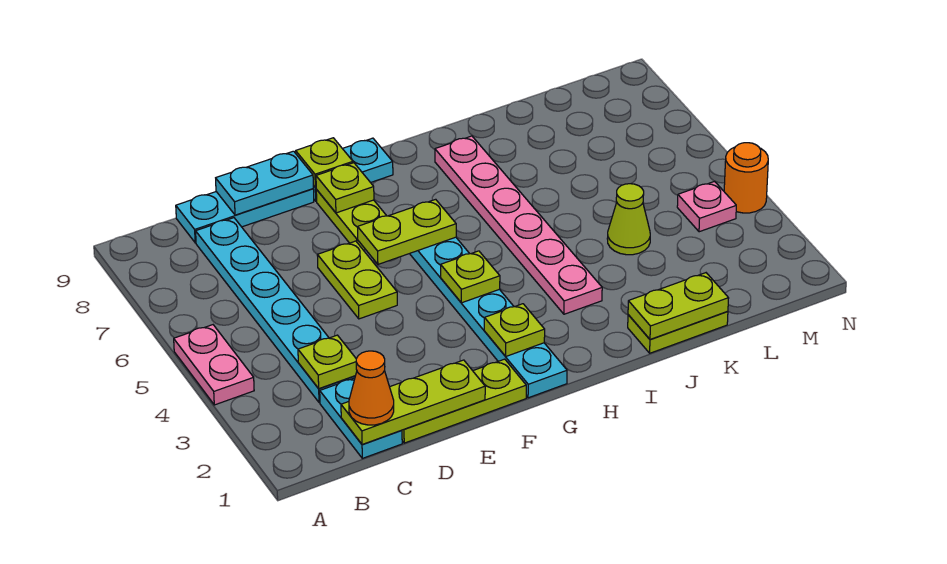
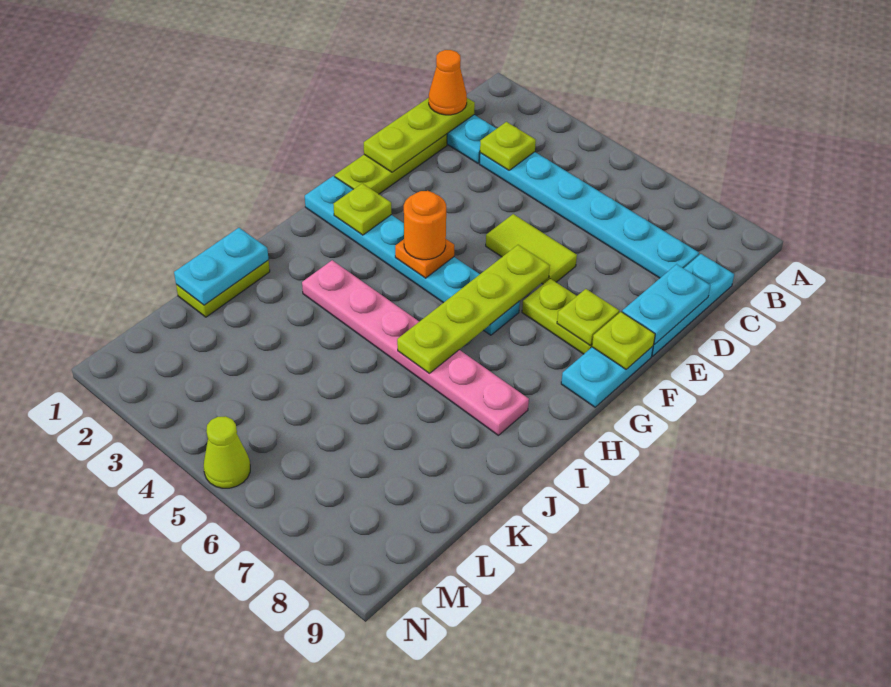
pink 1x2 plate [174,325,254,405] -> none
lime 1x2 plate [317,241,397,319] -> lime 1x2 tile [486,214,577,284]
lime 1x2 plate [358,199,456,264] -> lime 1x4 plate [397,245,550,373]
lime 1x1 plate [441,251,500,303] -> orange 1x1 plate [395,239,454,278]
lime 1x2 plate [628,273,729,339] -> cyan 1x2 plate [174,228,269,305]
lime 1x1 cone [607,184,650,255] -> lime 1x1 cone moved to [204,416,250,488]
pink 1x1 plate [677,181,736,232] -> none
orange 1x1 round brick [724,143,768,213] -> orange 1x1 round brick moved to [404,191,446,260]

